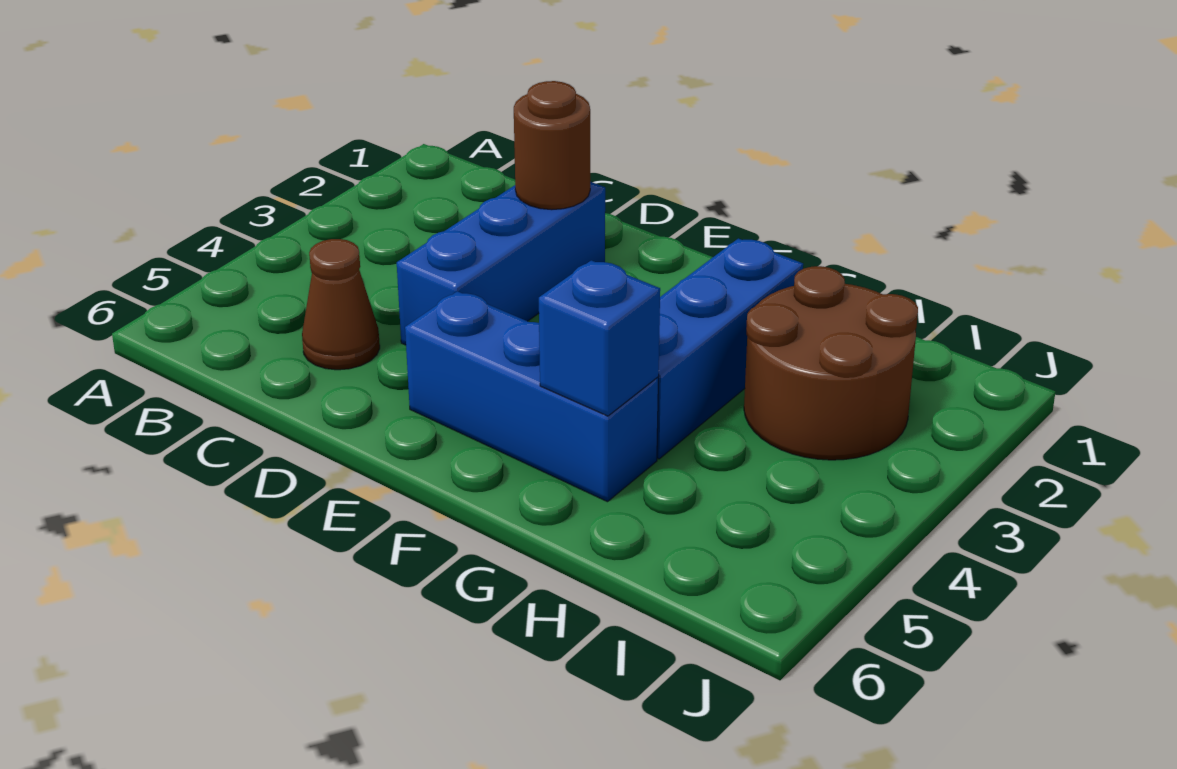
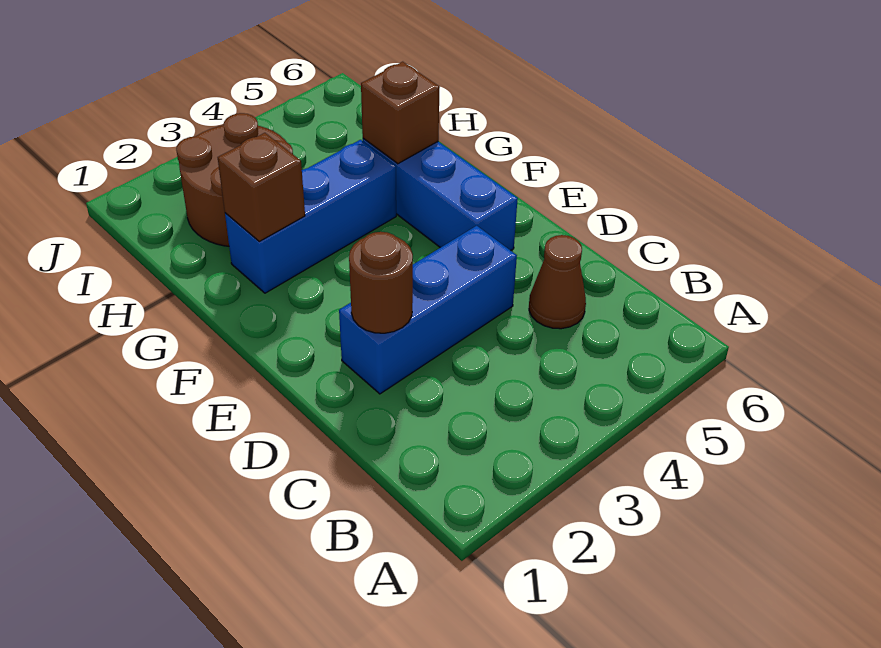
none -> brown 1x1 brick [218,133,305,241]
blue 1x1 brick [539,260,660,416] -> brown 1x1 brick [361,62,440,164]

